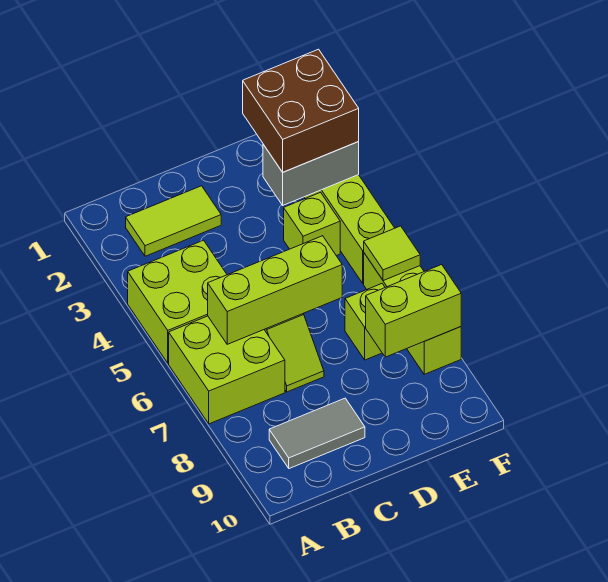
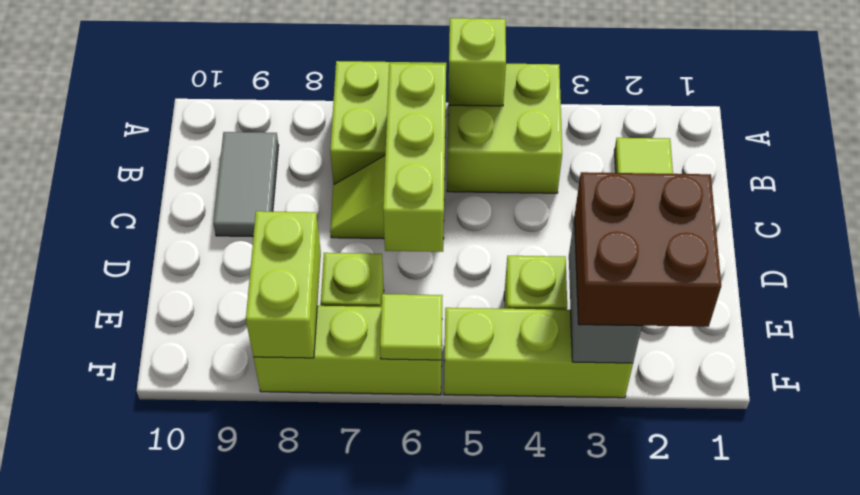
none -> lime 1x1 brick [448,18,506,106]

